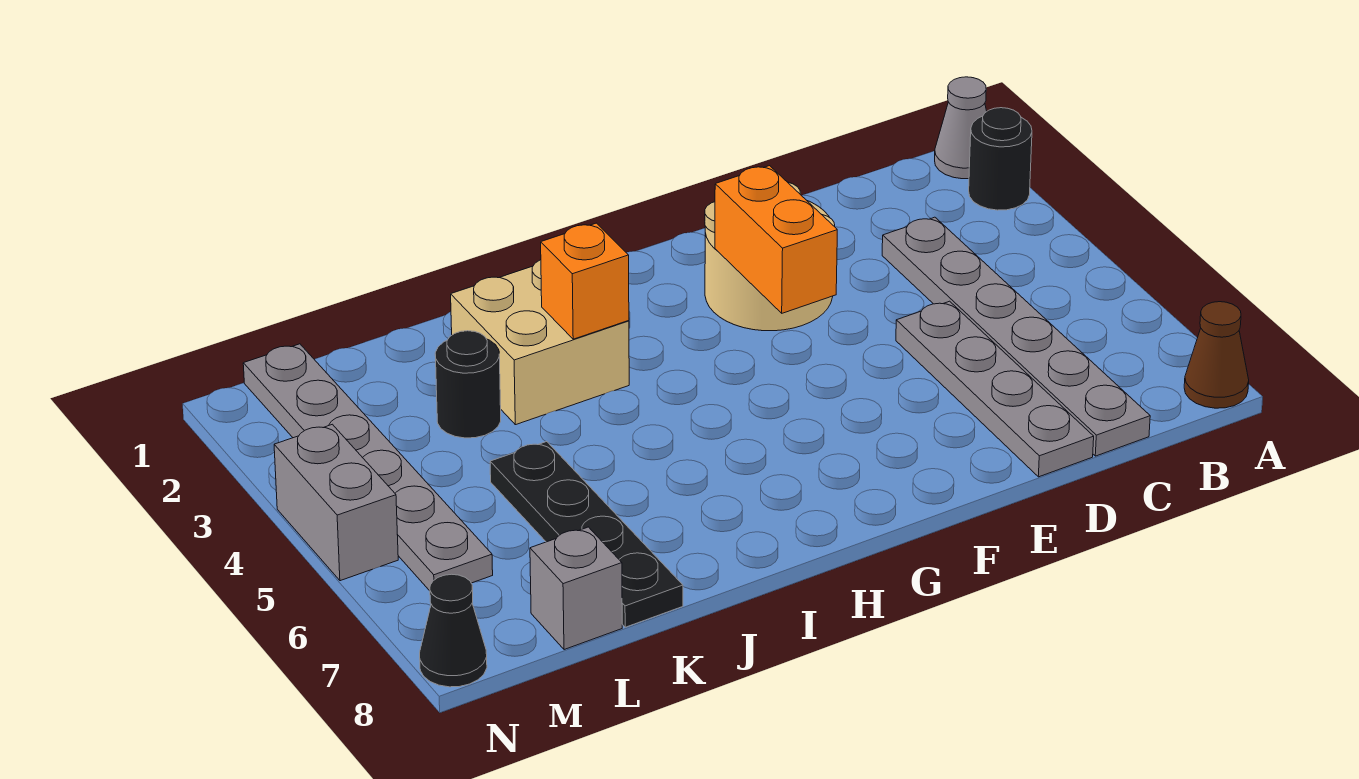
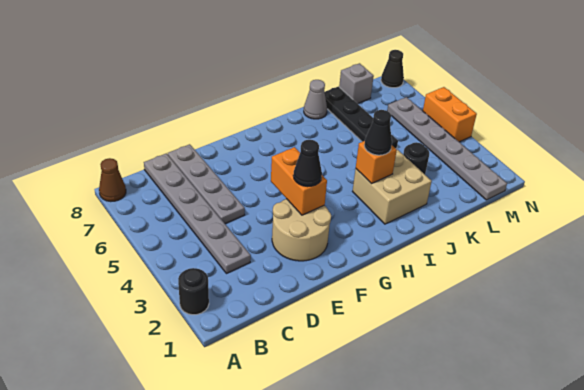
grey 1x1 cone [935,77,987,179] -> grey 1x1 cone moved to [304,80,327,119]
none -> black 1x1 cone [293,140,322,187]
none -> black 1x1 cone [364,110,392,155]
grey 1x2 brick [274,424,398,581] -> orange 1x2 brick [423,87,477,142]

